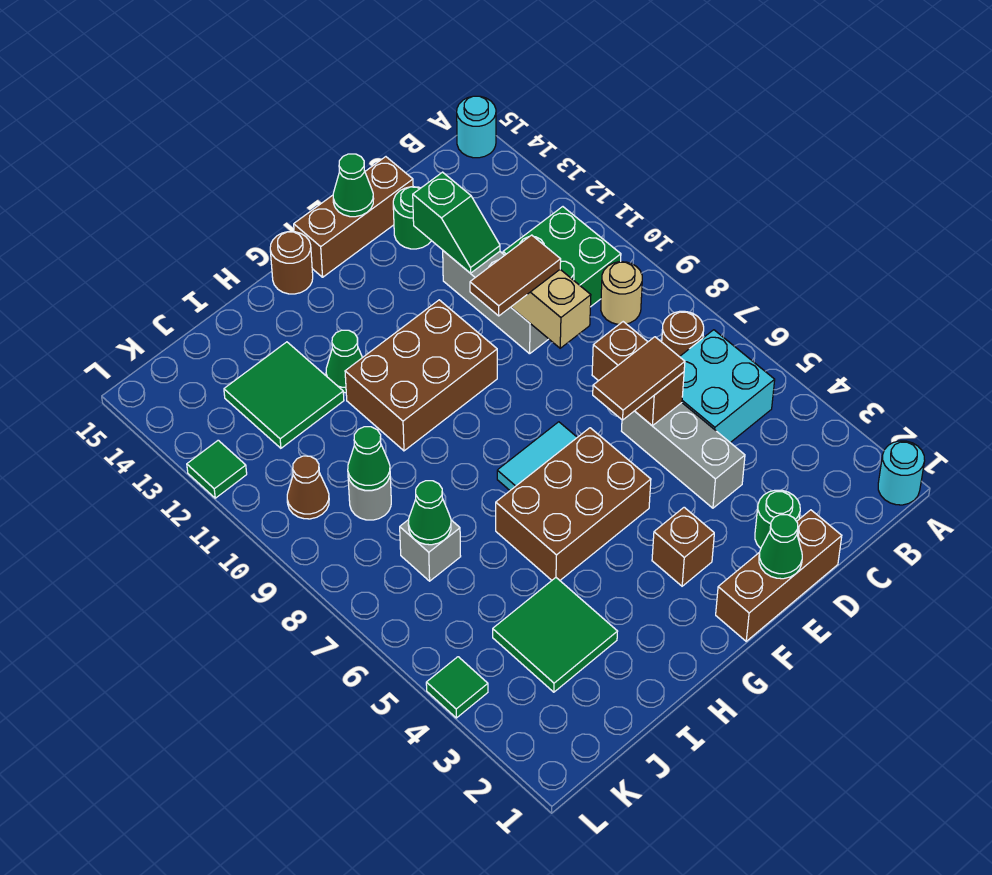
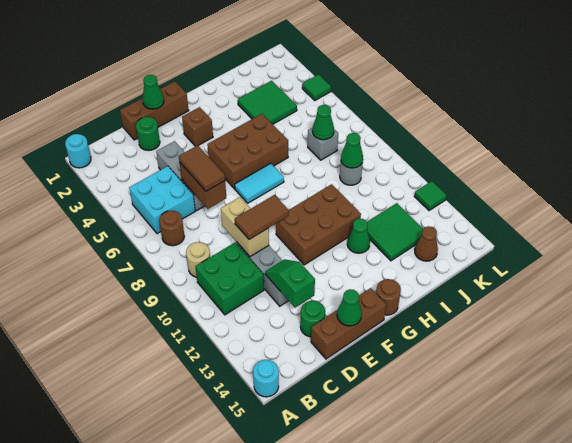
brown 1x2 tile [593,337,685,420] -> brown 1x2 tile turned to [179,145,225,191]
brown 1x1 cone [287,456,329,519] -> brown 1x1 cone moved to [415,226,438,261]

